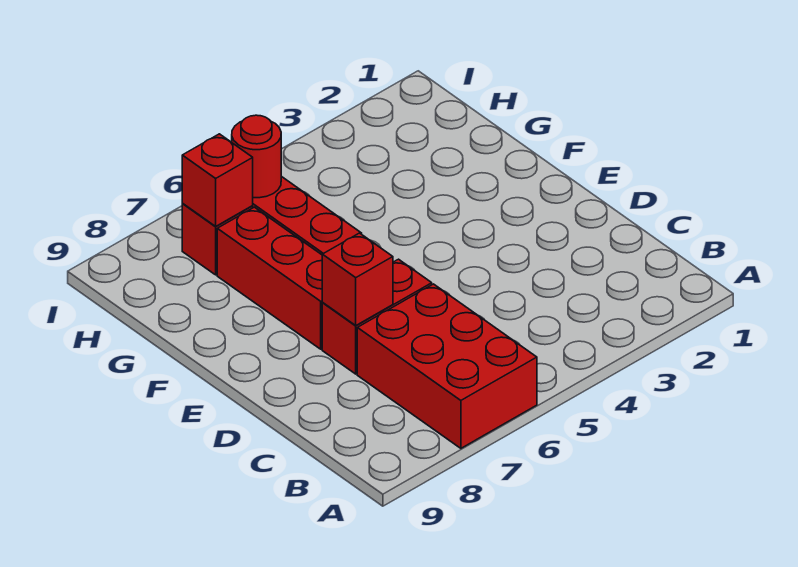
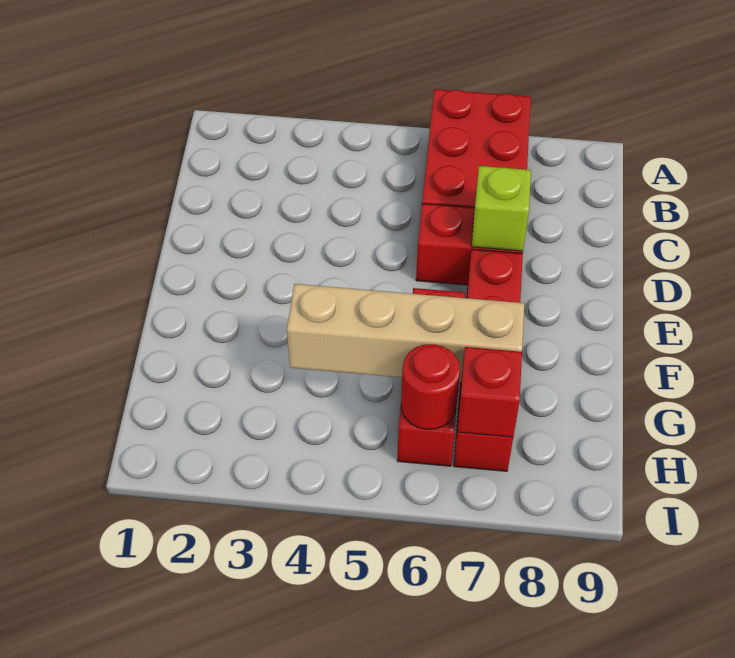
red 1x1 brick [322,233,393,325] -> lime 1x1 brick [472,166,531,251]
none -> tan 1x4 brick [287,284,524,383]

